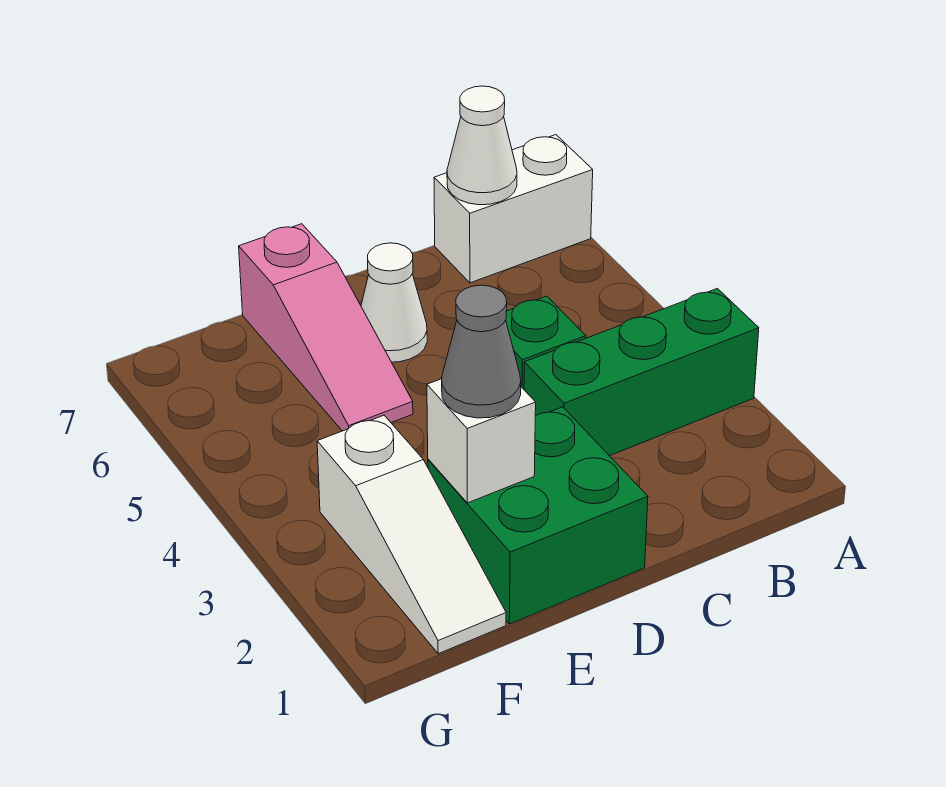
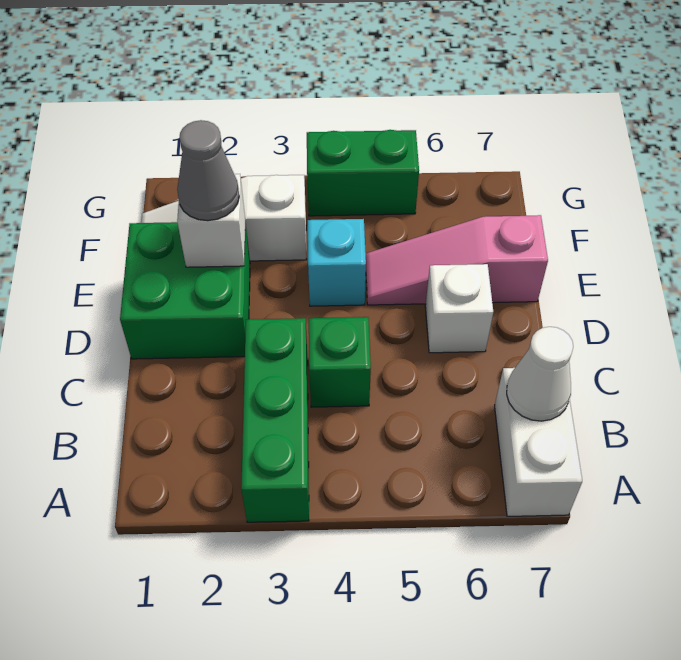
white 1x1 cone [361,243,427,362] -> white 1x1 brick [425,264,493,353]
none -> cyan 1x1 brick [308,219,366,306]
none -> green 1x2 brick [307,130,419,216]

